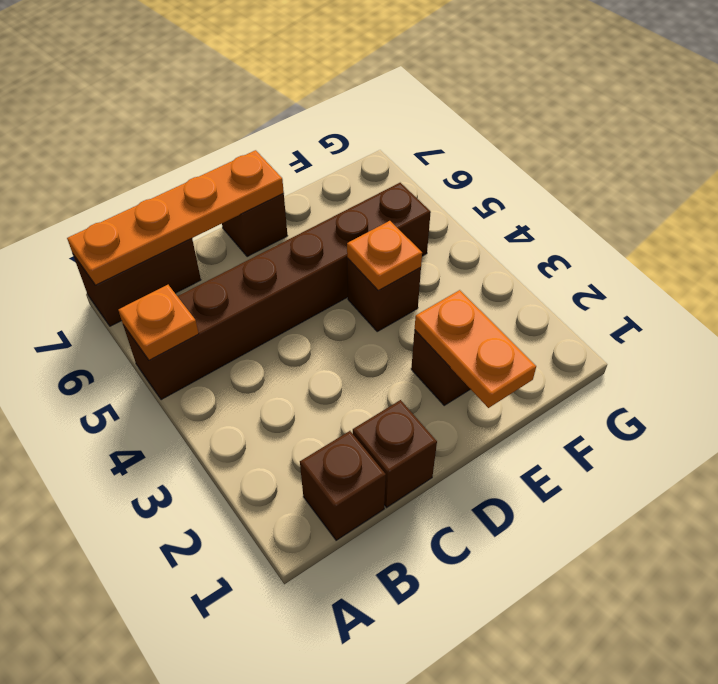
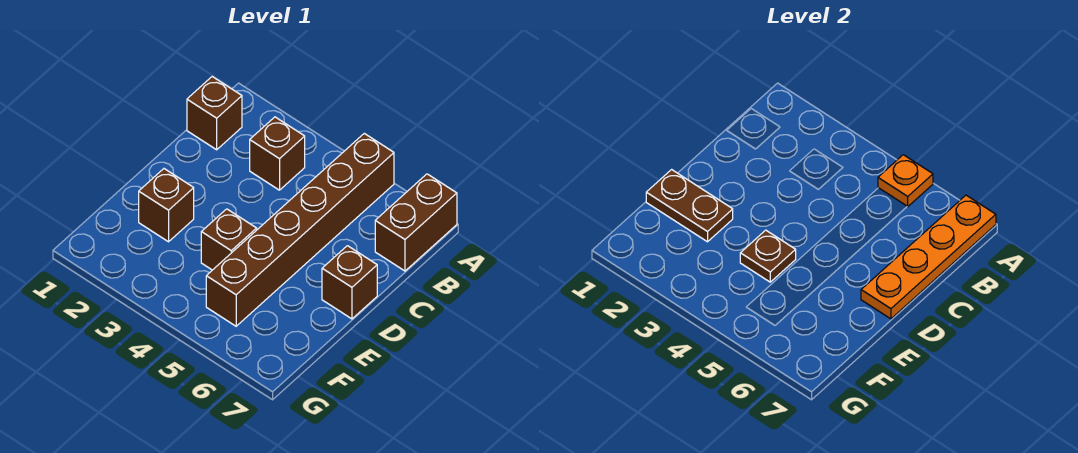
brown 1x1 brick [353,400,437,507] -> brown 1x1 brick moved to [250,117,305,190]
orange 1x2 plate [415,290,536,408] -> brown 1x2 plate [646,170,733,242]
orange 1x1 plate [347,221,422,290] -> brown 1x1 plate [740,230,796,282]

